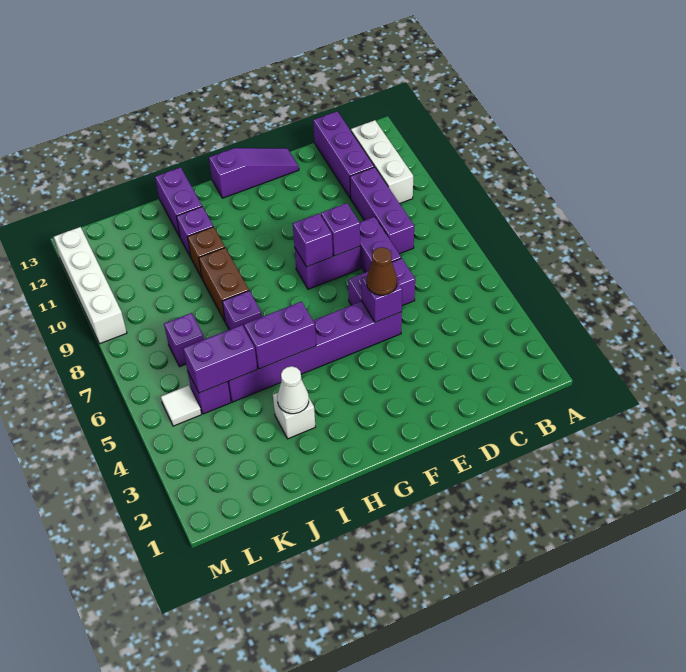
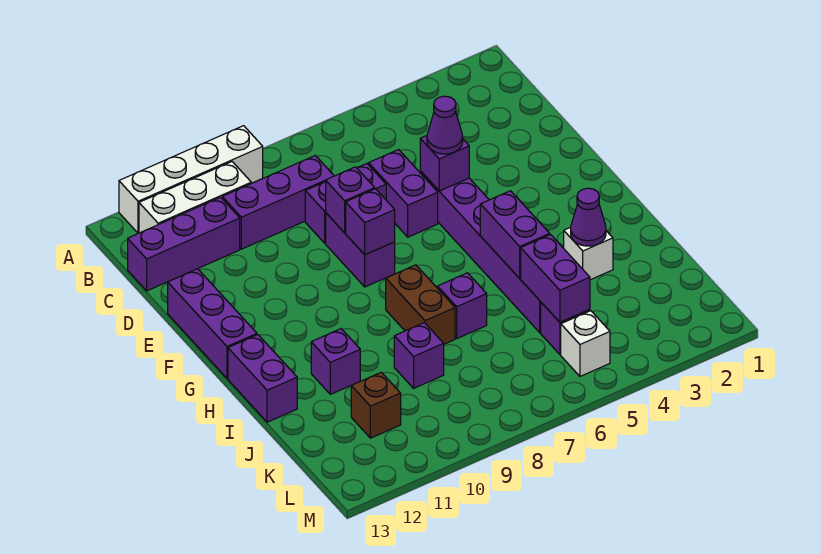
brown 1x1 cone [367,247,397,295] -> purple 1x1 cone [427,96,463,154]
purple 1x3 slope [209,148,299,198] -> purple 1x3 brick [168,269,257,378]
white 1x1 cone [277,366,309,414] -> purple 1x1 cone [571,188,606,246]
brown 1x2 brick [199,248,249,321] -> brown 1x2 brick turned to [386,265,455,344]
brown 1x1 brick [188,227,225,278] -> brown 1x1 brick moved to [351,372,401,438]
purple 1x2 brick [155,167,202,237] -> purple 1x2 brick turned to [228,335,297,422]
purple 1x1 brick [164,313,204,367] -> purple 1x1 brick moved to [394,323,444,388]
white 1x1 tile [161,385,201,426] -> white 1x1 brick [561,311,610,376]
white 1x4 brick [54,227,127,344] -> white 1x4 brick moved to [119,126,263,233]

